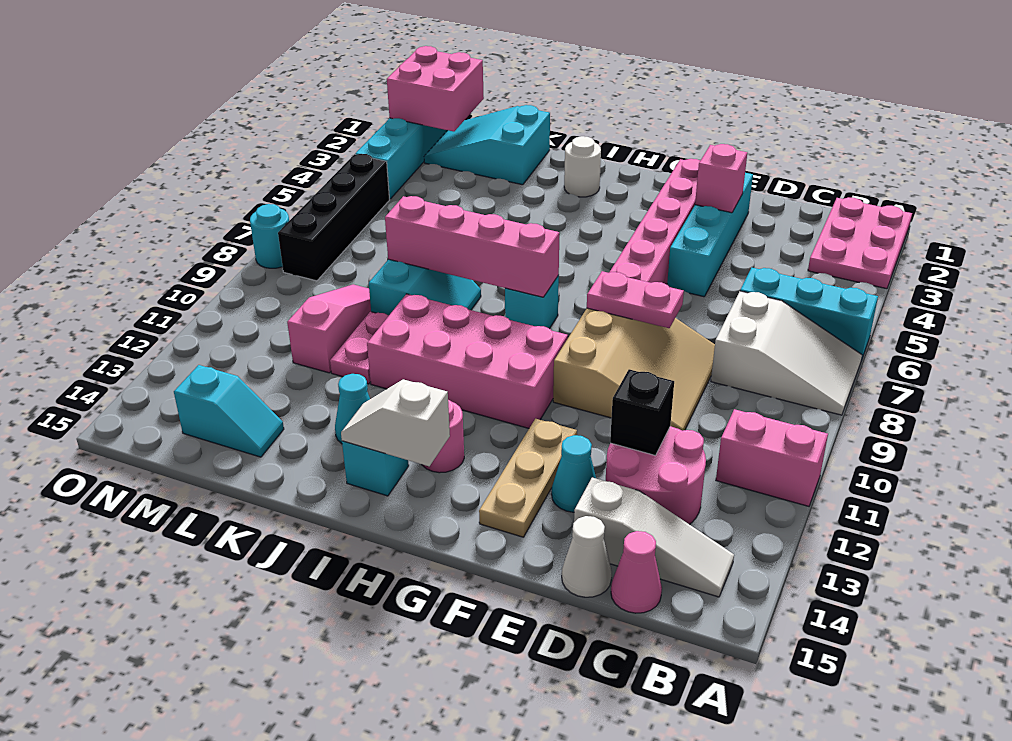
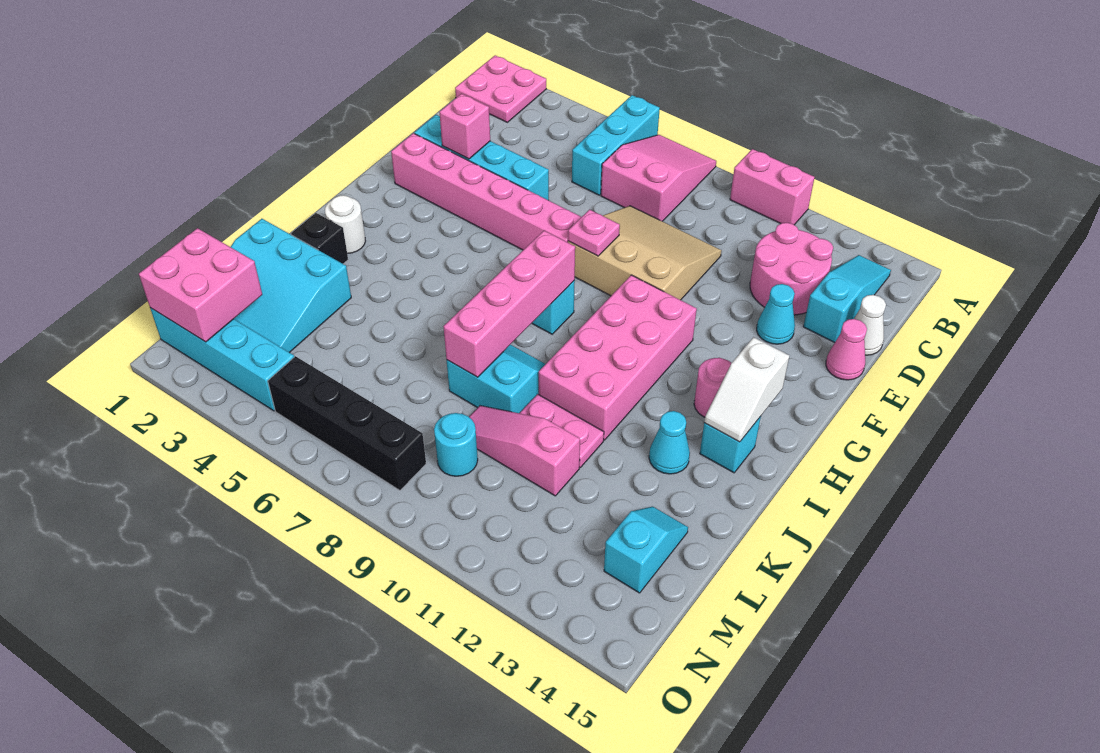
pink 2x3 plate [808,197,912,289] -> pink 2x2 plate [455,55,546,122]
white 2x3 slope [711,291,862,415] -> pink 2x3 slope [601,135,716,221]
pink 1x2 brick [716,409,828,506] -> pink 1x2 brick turned to [730,149,815,225]
white 1x3 slope [574,478,734,597] -> cyan 1x3 slope [803,255,891,343]
pink 1x1 cone [611,531,662,613] -> pink 1x1 cone moved to [826,319,867,380]
black 1x1 brick [610,369,674,455] -> black 1x1 brick moved to [291,213,348,264]
pink 1x2 plate [587,271,684,328] -> pink 1x1 plate [568,210,620,256]
tan 1x3 plate [479,419,577,537] -> none
cyan 2x3 slope [424,105,550,185] -> cyan 3x3 slope [231,219,351,353]
cyan 1x1 round brick [250,204,289,268] -> cyan 1x1 round brick moved to [434,413,478,476]

